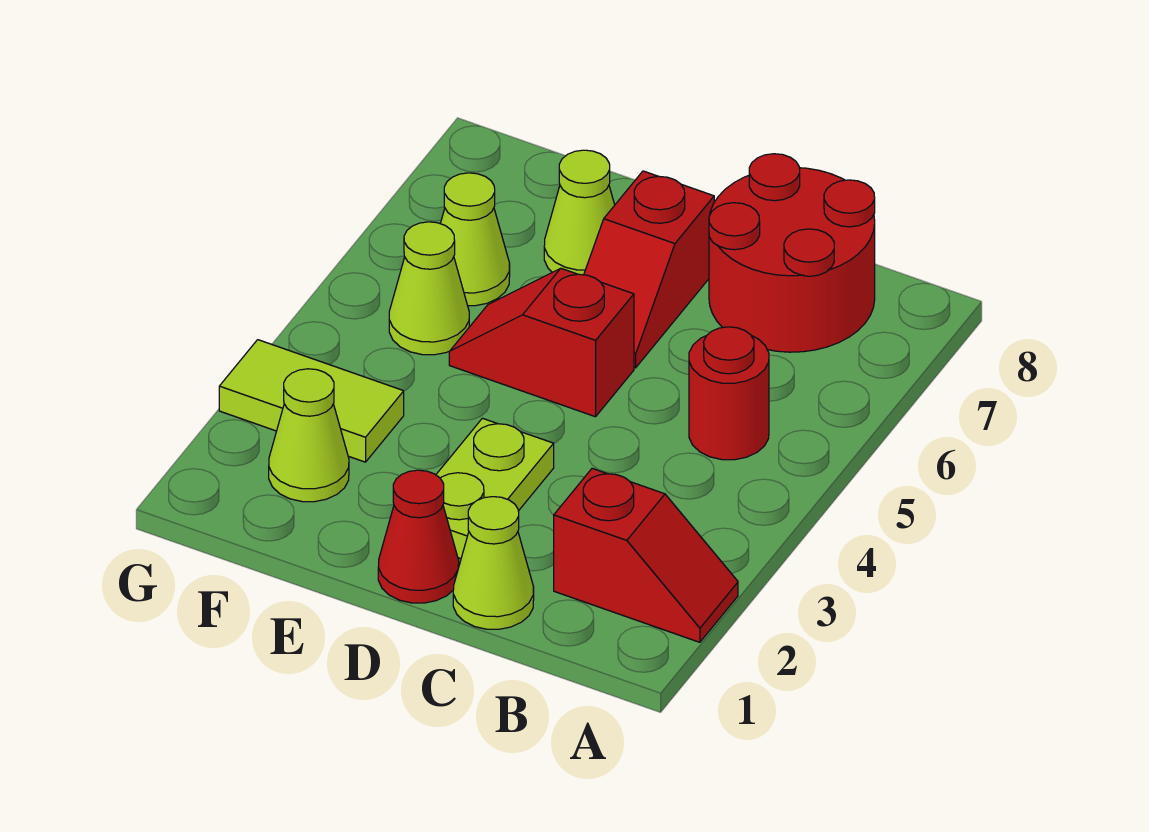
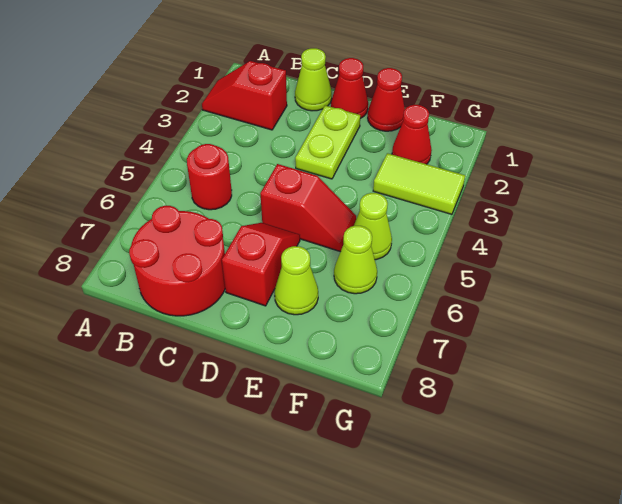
none -> red 1x1 cone [368,68,405,131]
lime 1x1 cone [269,369,349,502] -> red 1x1 cone [392,105,432,164]

